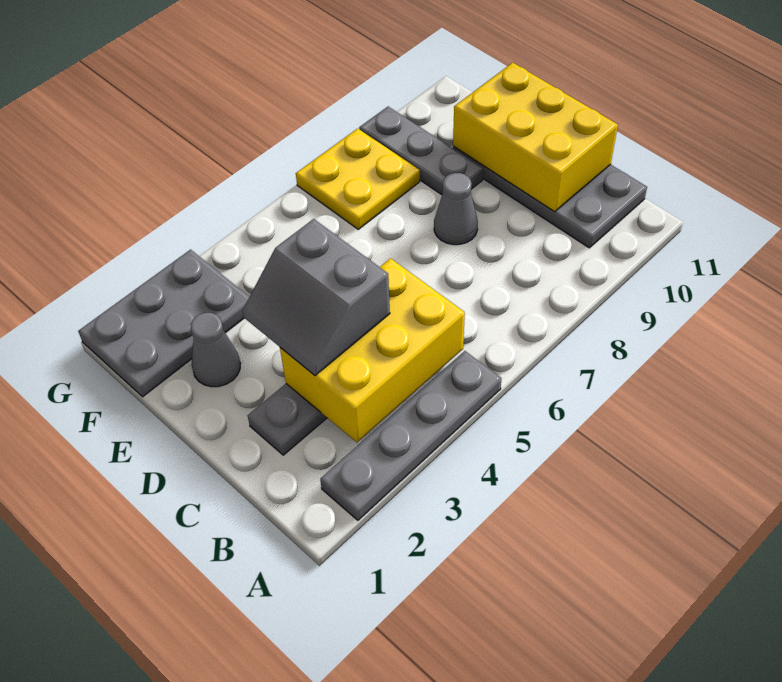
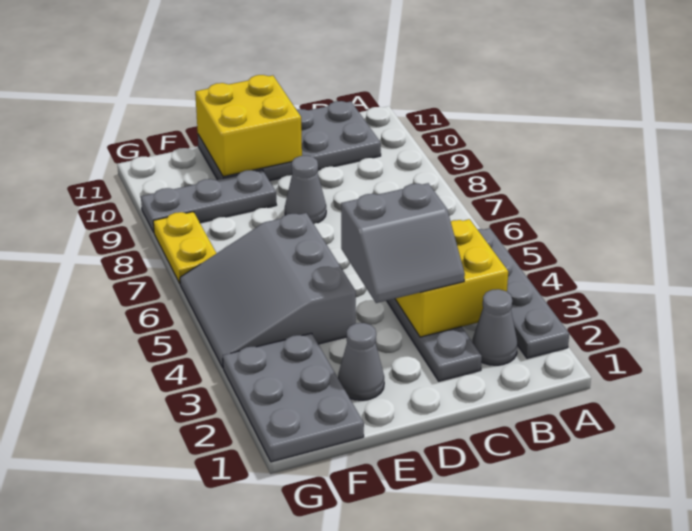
none -> grey 1x1 cone [472,289,518,365]
yellow 2x3 brick [280,258,465,442] -> yellow 2x2 brick [395,219,508,337]
yellow 2x3 brick [453,63,618,212] -> yellow 2x2 brick [195,75,302,177]
none -> grey 3x3 slope [180,213,356,367]
yellow 2x2 plate [296,128,420,229] -> yellow 1x2 plate [153,212,216,283]

